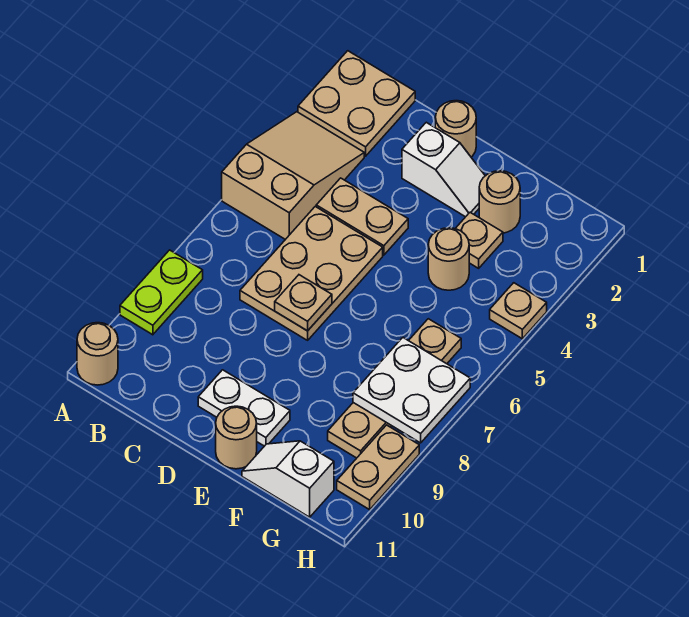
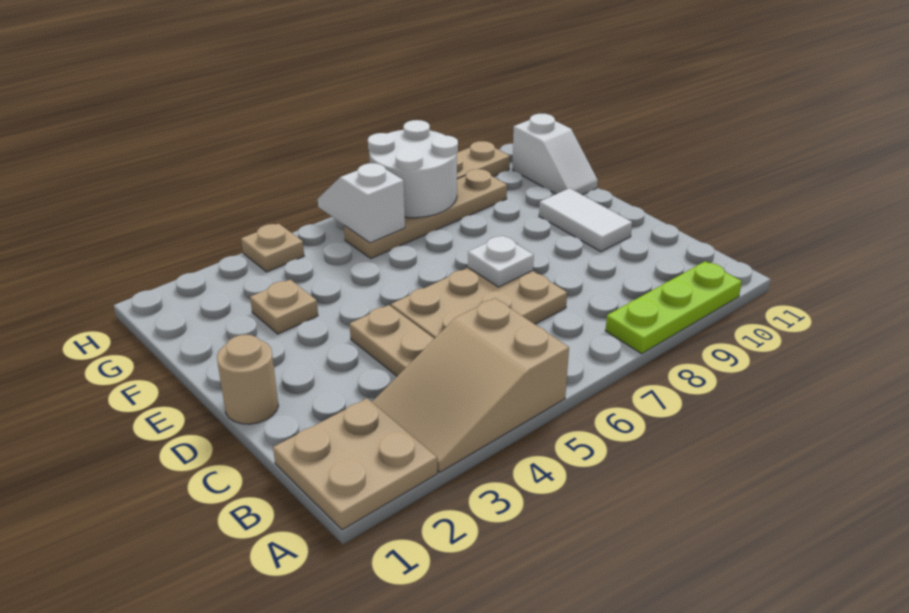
lime 1x2 plate [120,250,203,335] -> lime 1x3 plate [605,261,742,354]
tan 1x1 round brick [77,323,118,385] -> none
white 1x2 slope [402,122,485,217] -> white 1x2 slope moved to [318,163,405,243]
tan 1x1 plate [275,275,332,331] -> white 1x1 plate [468,236,534,287]
white 1x2 plate [198,370,290,446] -> white 1x2 tile [539,188,632,252]
tan 1x1 round brick [216,406,257,469] -> none
tan 1x1 round brick [479,171,520,233] -> none
tan 1x1 round brick [428,228,469,290] -> none
white 2x2 plate [353,338,470,443] -> white 2x2 round brick [368,120,458,218]

